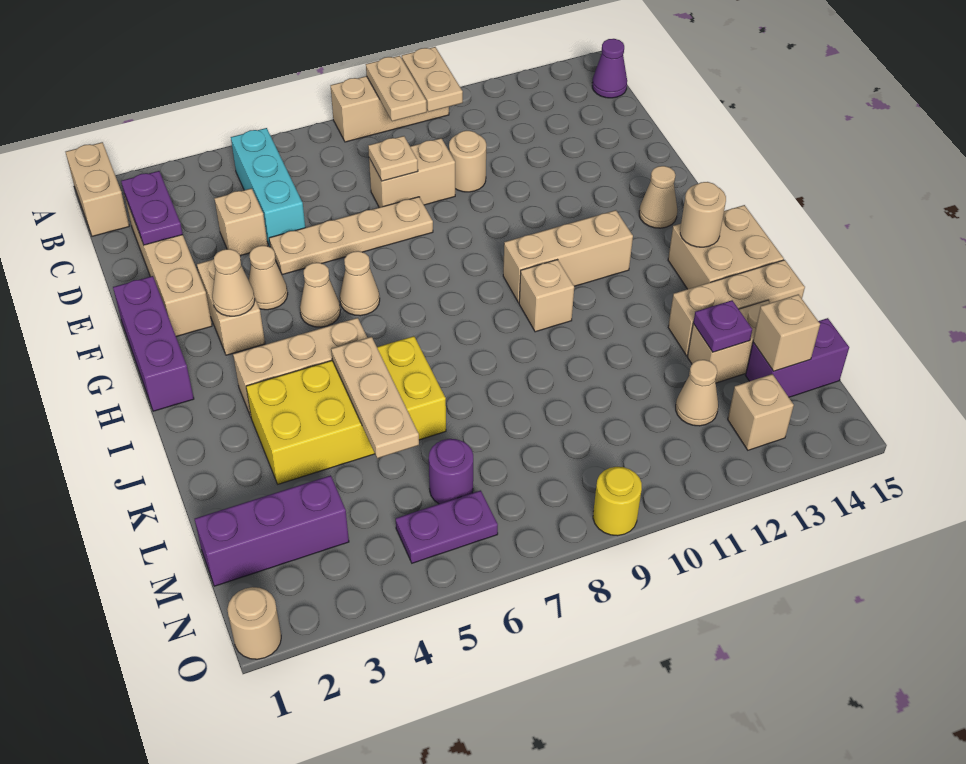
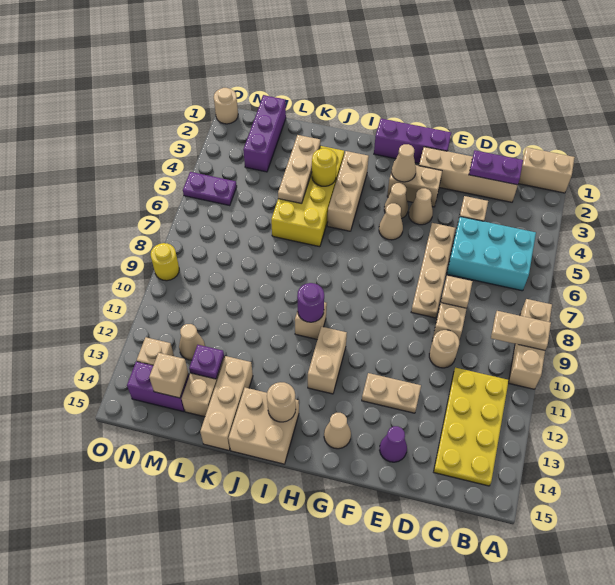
tan 1x2 plate [402,47,463,112] -> tan 1x2 plate moved to [362,373,421,413]
cyan 1x3 brick [231,128,305,247] -> cyan 2x3 brick [447,217,536,291]
none -> yellow 2x4 plate [434,368,509,486]
purple 1x1 cone [592,39,627,98] -> purple 1x1 cone moved to [380,426,407,462]
tan 1x1 cone [340,251,380,316] -> tan 1x1 cone moved to [384,183,408,219]
tan 1x3 brick [503,210,633,303] -> tan 1x2 brick [308,327,347,394]
none -> yellow 1x1 round brick [312,148,337,186]
tan 1x3 plate [331,337,419,458] -> tan 1x3 plate turned to [278,135,320,204]
purple 1x1 round brick [429,439,473,504] -> purple 1x1 round brick moved to [297,283,324,322]
purple 1x2 brick [746,318,849,397] -> purple 1x2 brick turned to [127,362,189,412]
purple 1x2 plate [396,490,498,563] -> purple 1x2 plate turned to [183,172,237,206]

